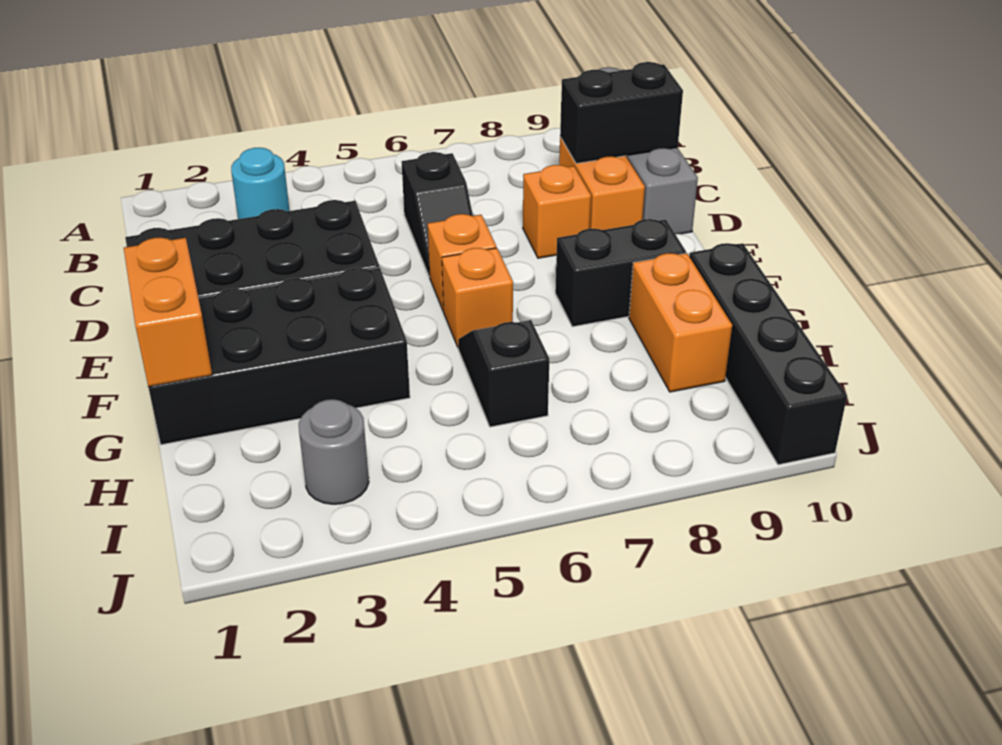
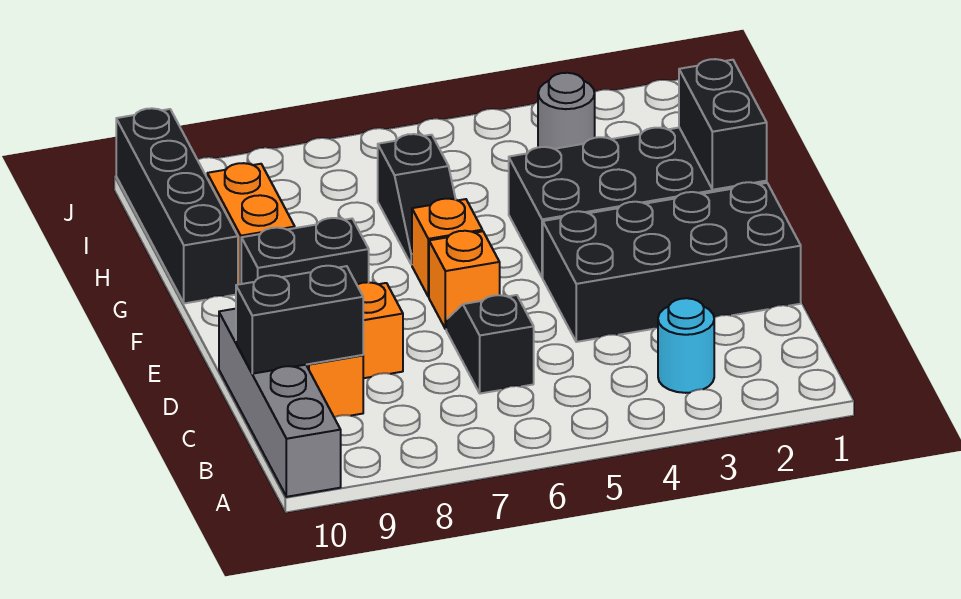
orange 1x2 brick [124,237,212,387] -> black 1x2 brick [679,59,767,190]

